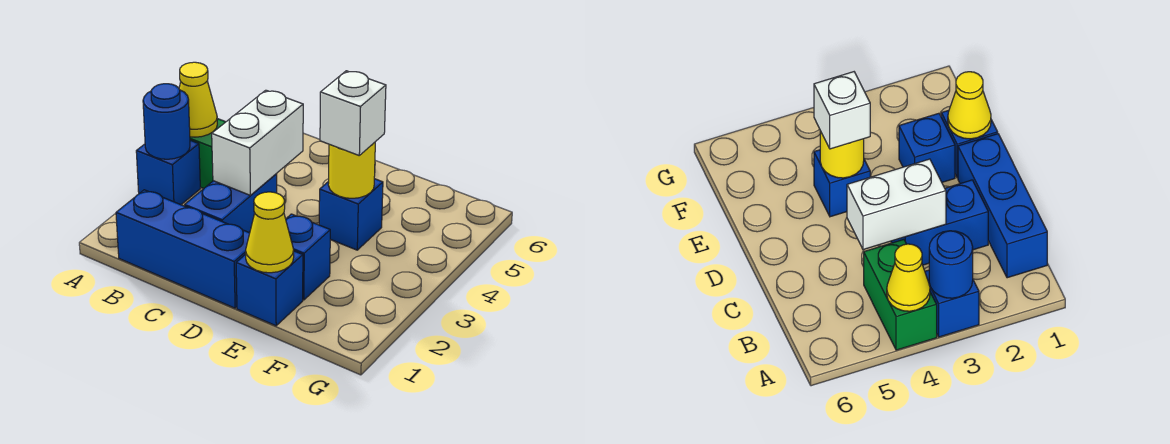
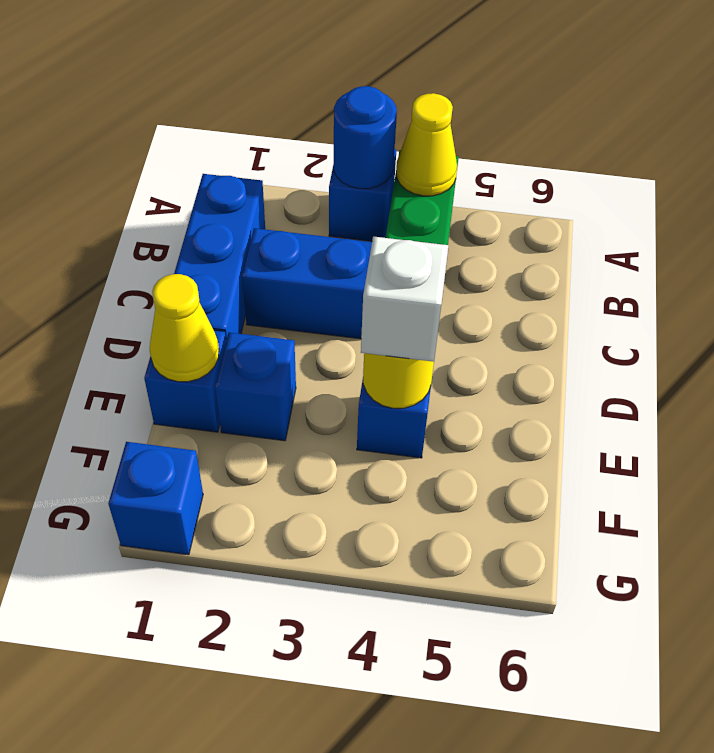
white 1x2 brick [212,90,303,195] -> none
none -> blue 1x1 brick [108,442,203,555]

